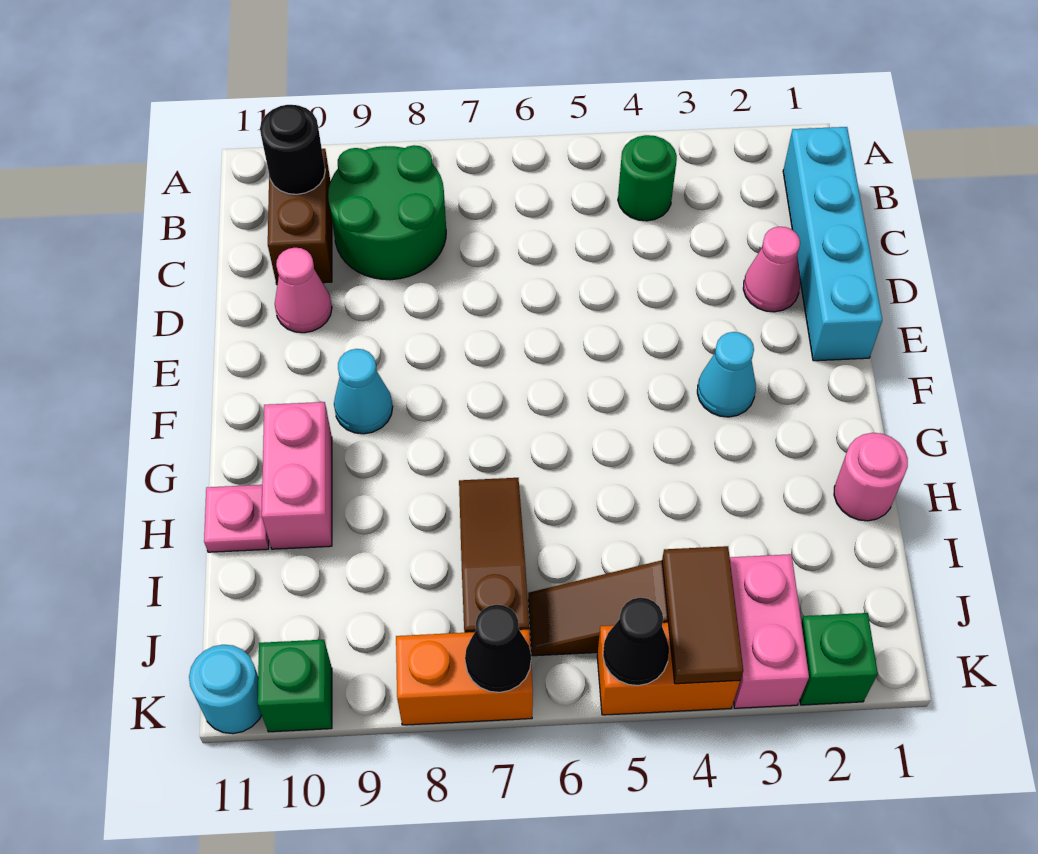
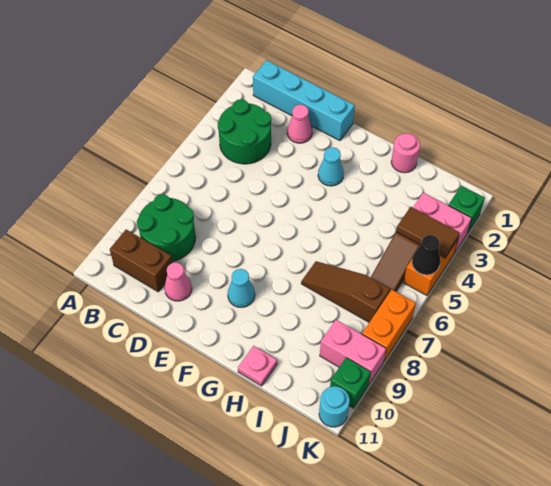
green 1x1 round brick [618,135,677,221] -> green 2x2 round brick [218,99,271,164]
black 1x1 round brick [260,105,325,194] -> none
pink 1x2 brick [262,402,332,549] -> pink 1x2 brick moved to [320,320,386,384]
black 1x1 cone [465,605,531,692] -> none

